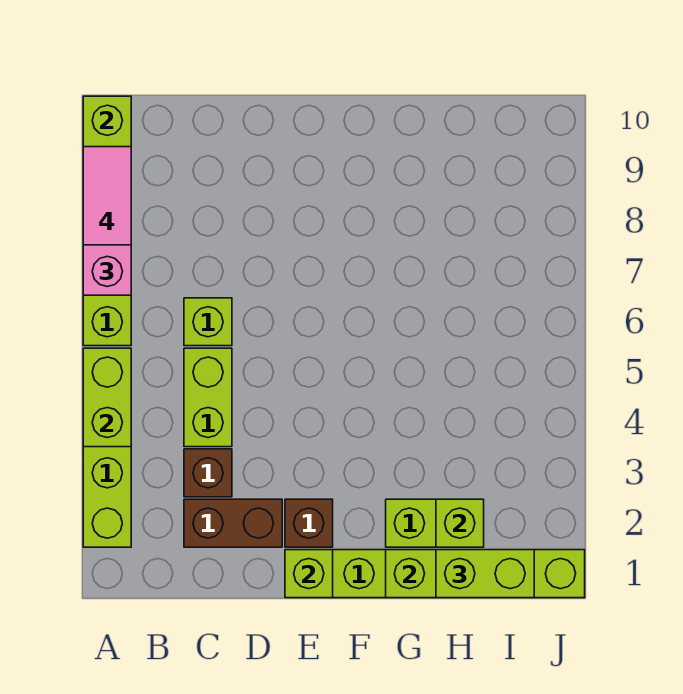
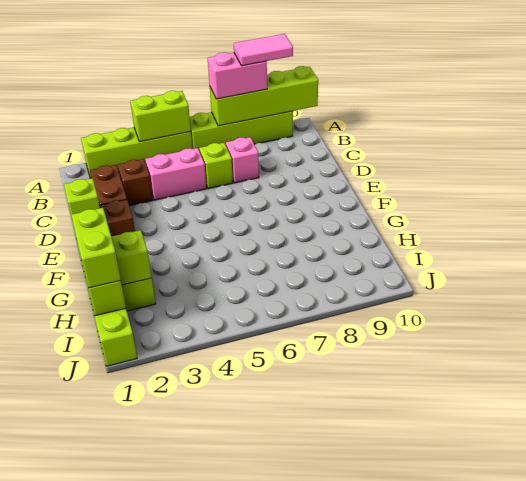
lime 1x2 brick [184,348,232,447] -> pink 1x2 brick [145,148,207,200]
none -> pink 1x1 brick [226,137,259,183]

